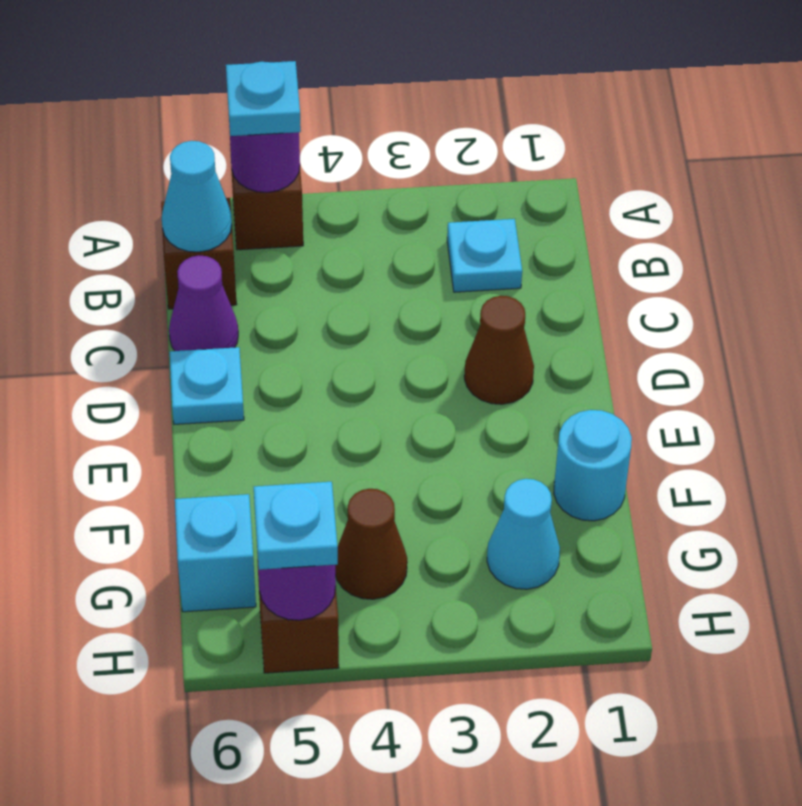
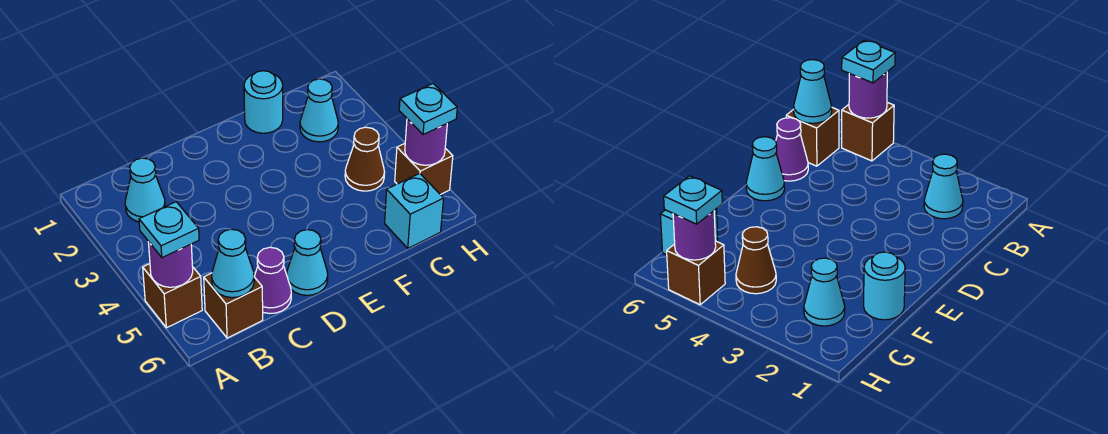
cyan 1x1 plate [447,219,522,292] -> cyan 1x1 cone [125,158,165,222]
brown 1x1 cone [464,296,534,404] -> none
cyan 1x1 plate [170,347,244,424] -> cyan 1x1 cone [287,230,328,295]

